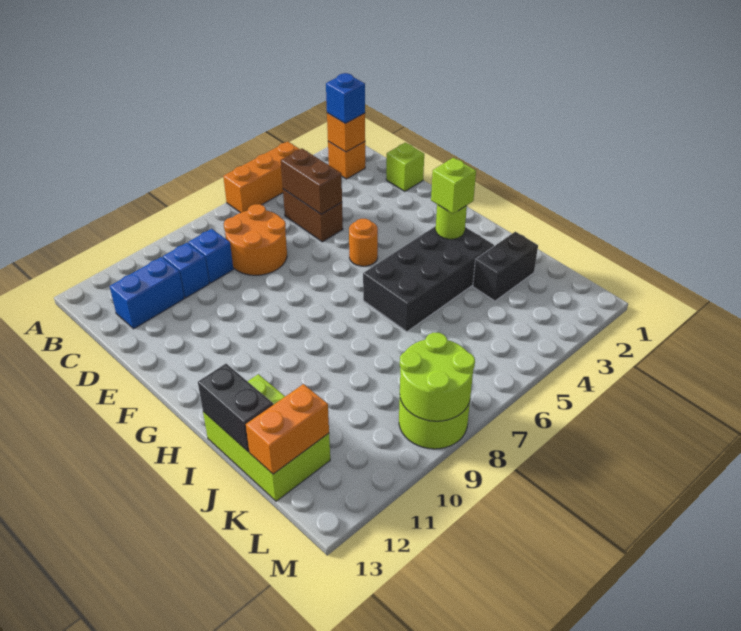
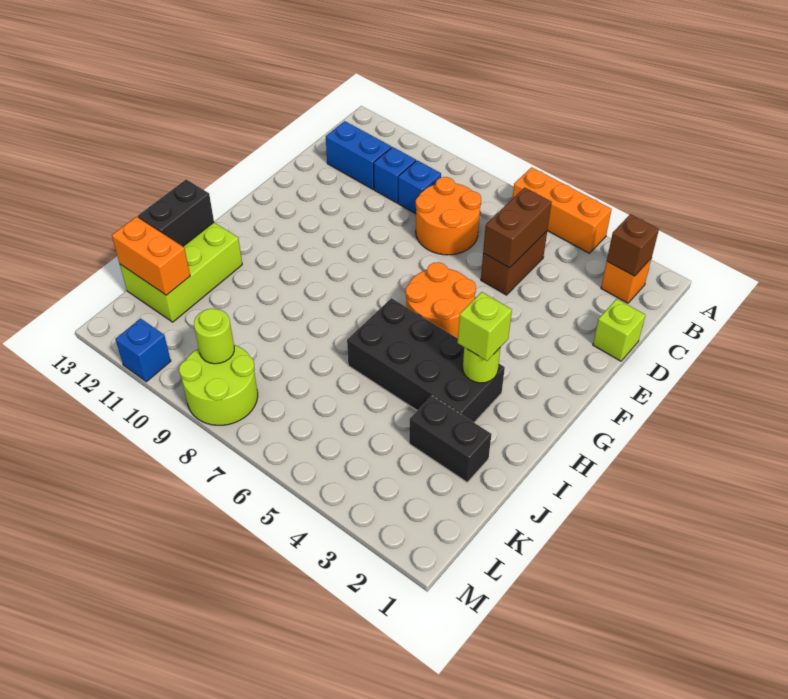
orange 1x1 brick [327,113,365,152] -> brown 1x1 brick [607,214,659,276]
blue 1x1 brick [326,73,365,123] -> blue 1x1 brick moved to [115,318,171,382]
orange 1x1 round brick [349,219,378,266] -> orange 2x2 round brick [406,262,476,338]
lime 2x2 round brick [400,333,475,421] -> lime 1x1 round brick [194,309,234,364]

